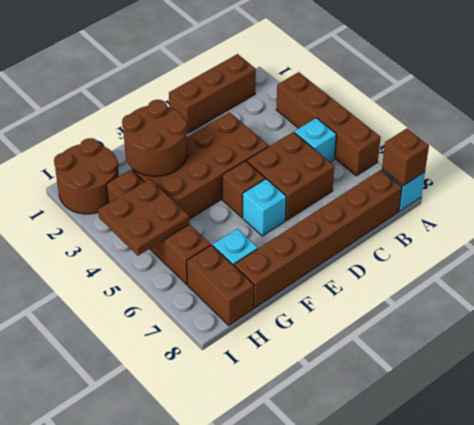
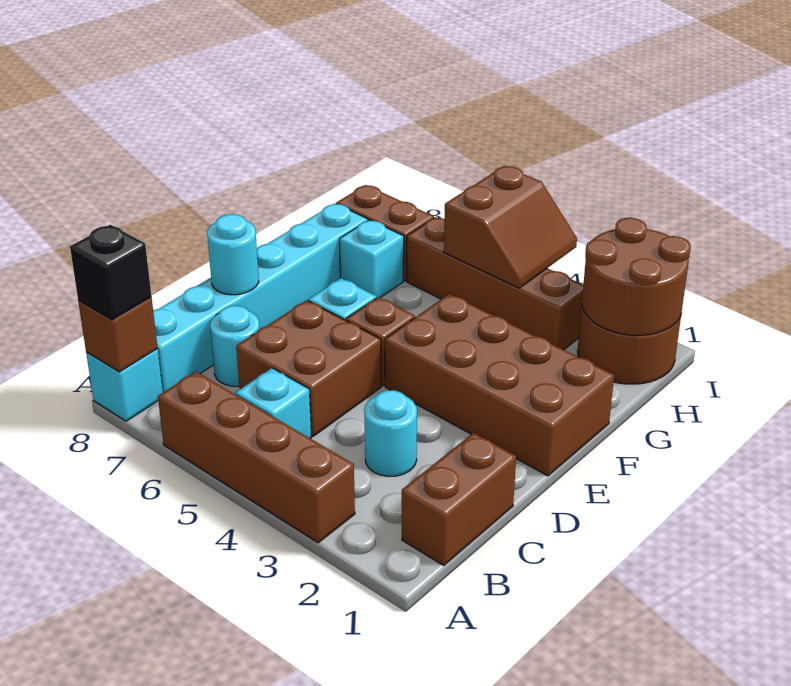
none -> black 1x1 brick [70,225,152,320]
brown 1x3 brick [169,54,256,133] -> brown 1x2 brick [402,433,516,565]
brown 1x6 brick [234,170,402,308] -> cyan 1x6 brick [153,203,368,392]
none -> cyan 1x1 round brick [364,390,417,476]
none -> cyan 1x1 round brick [210,305,260,387]
brown 2x4 brick [132,112,269,219] -> brown 2x4 brick turned to [385,294,614,476]
none -> cyan 1x1 round brick [207,214,259,295]
brown 2x2 round brick [122,100,187,176] -> brown 2x2 round brick moved to [582,218,691,335]
brown 2x2 plate [98,179,190,256] -> brown 2x2 slope [444,166,577,288]

